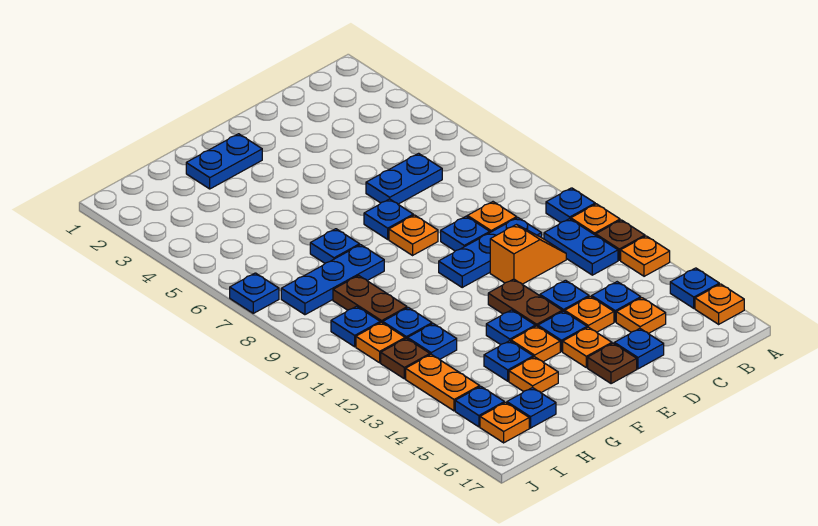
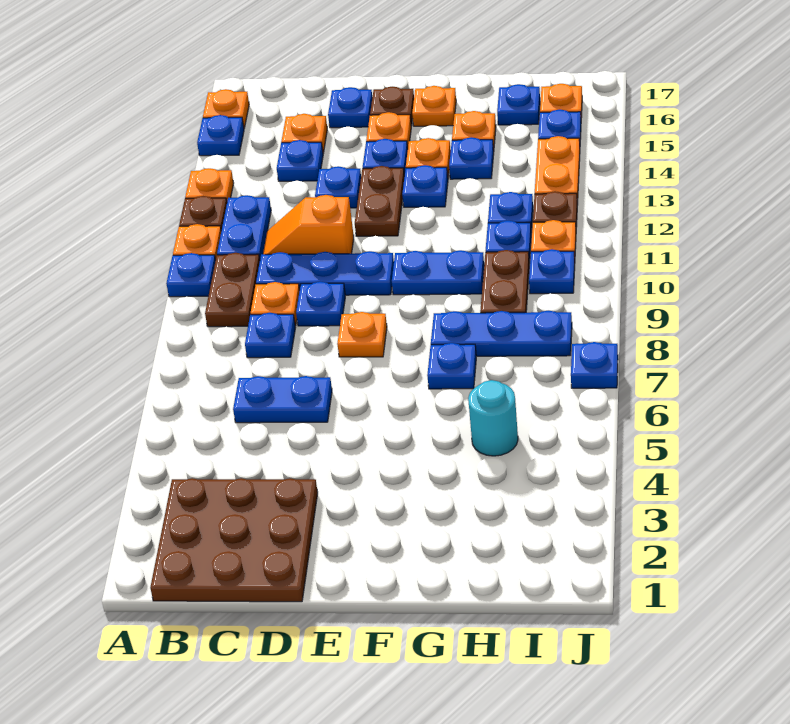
none -> brown 3x3 plate [150,478,318,602]
none -> brown 1x2 plate [205,253,260,327]
orange 1x1 plate [565,296,614,332] -> orange 1x1 plate moved to [412,86,456,126]
blue 1x1 plate [364,199,413,239] -> blue 1x1 plate moved to [245,313,296,358]
blue 1x2 plate [186,134,262,189] -> blue 1x2 plate moved to [392,250,484,295]
none -> cyan 1x1 round brick [468,380,518,456]

